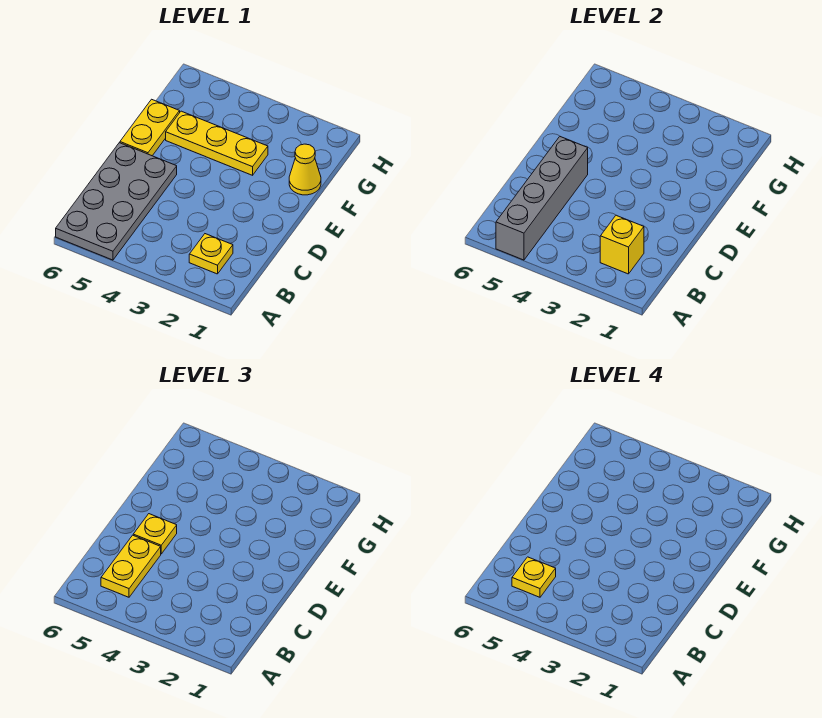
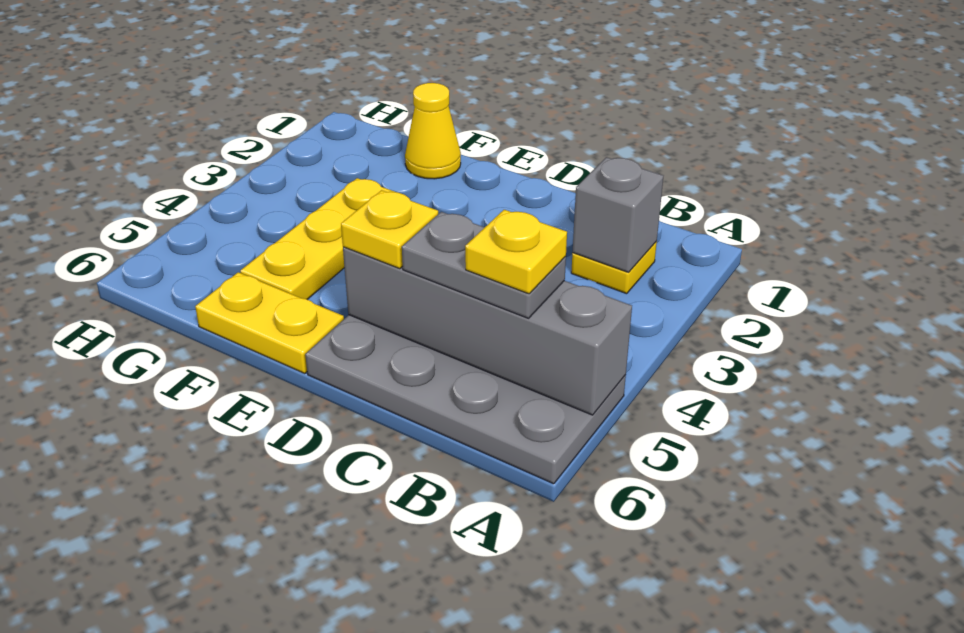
yellow 1x1 brick [600,215,644,274] -> grey 1x1 brick [572,157,663,272]
yellow 1x2 plate [101,535,161,597] -> grey 1x2 plate [402,212,566,318]

